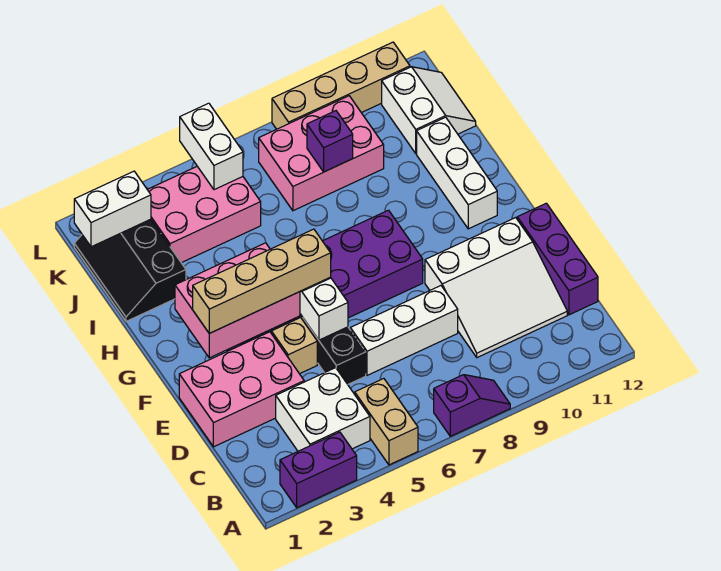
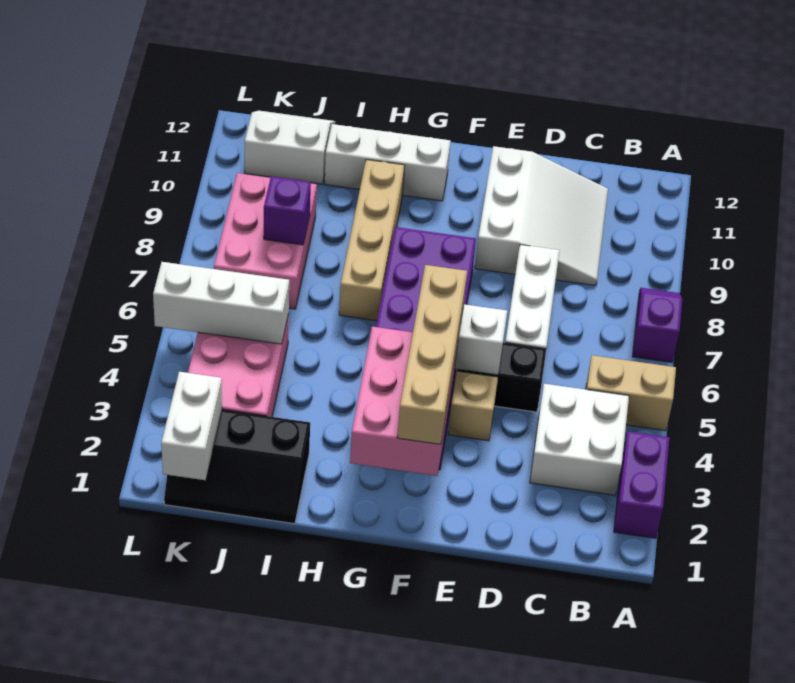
purple 1x3 brick [517,203,598,315] -> none
pink 2x3 brick [179,332,304,447] -> none
white 1x2 brick [180,103,243,190] -> white 1x3 brick [153,262,289,344]
tan 1x4 brick [272,42,410,129] -> tan 1x4 brick moved to [339,160,405,321]

